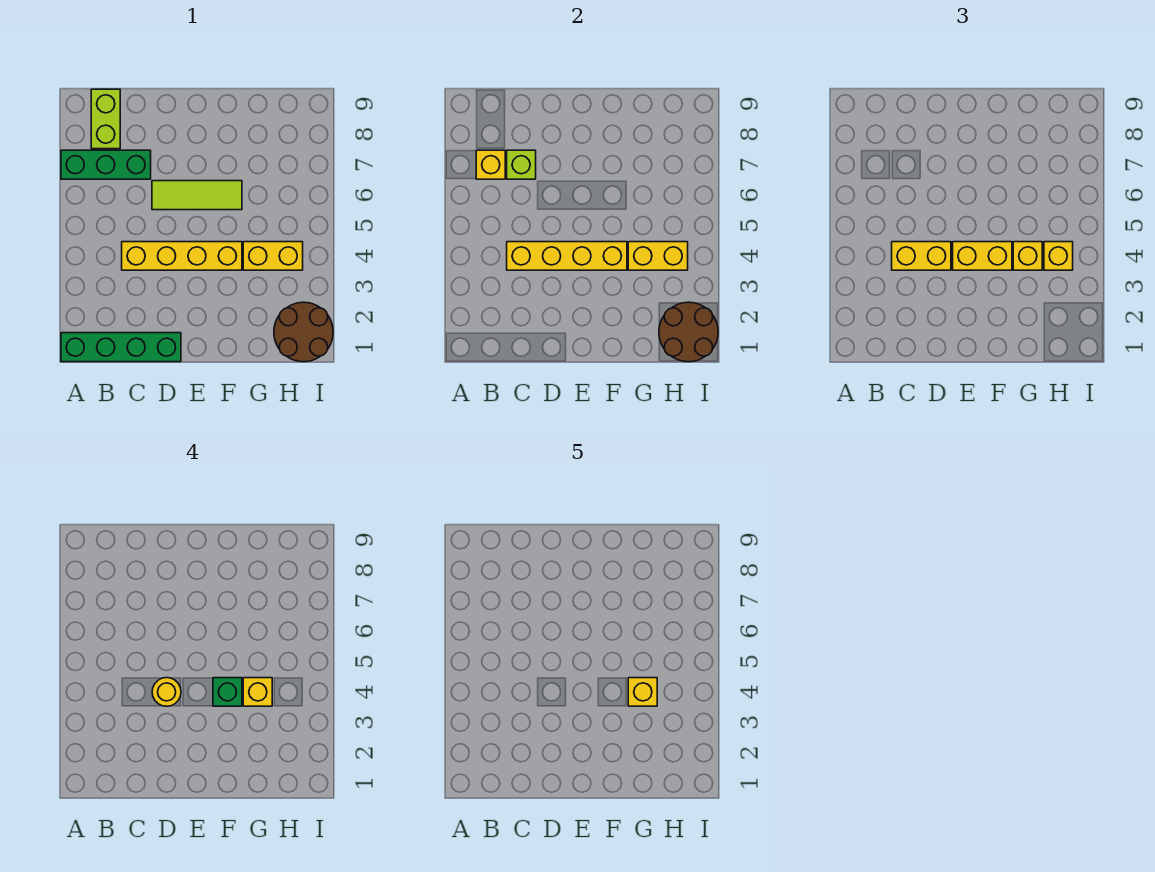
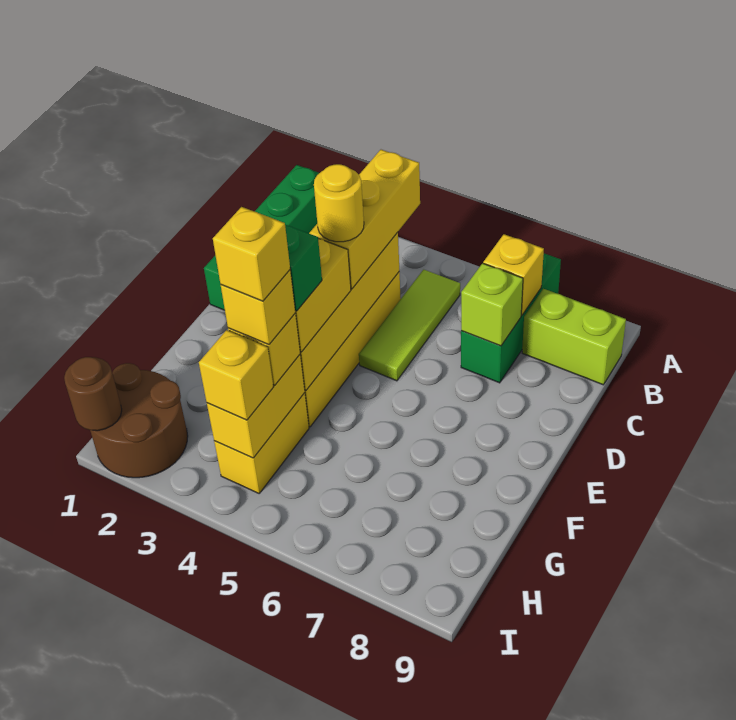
yellow 1x2 brick [892,242,951,270] -> yellow 1x3 brick [309,150,420,289]
lime 1x3 tile [152,181,242,210] -> lime 1x3 tile moved to [359,270,460,381]
brown 2x2 round brick [659,302,718,362] -> brown 1x1 round brick [64,357,122,431]

